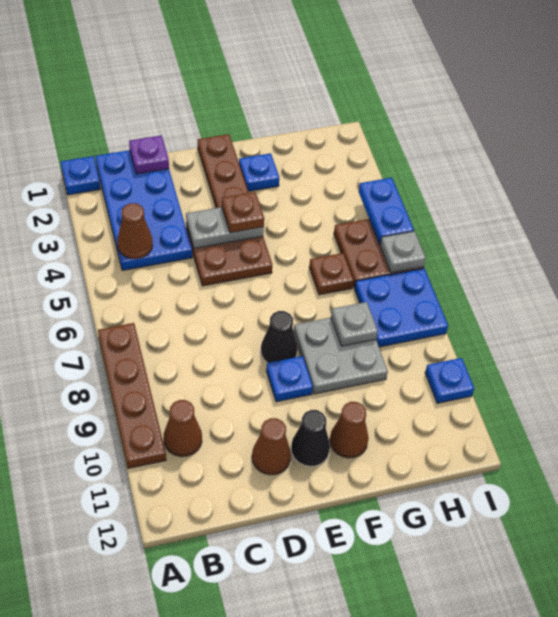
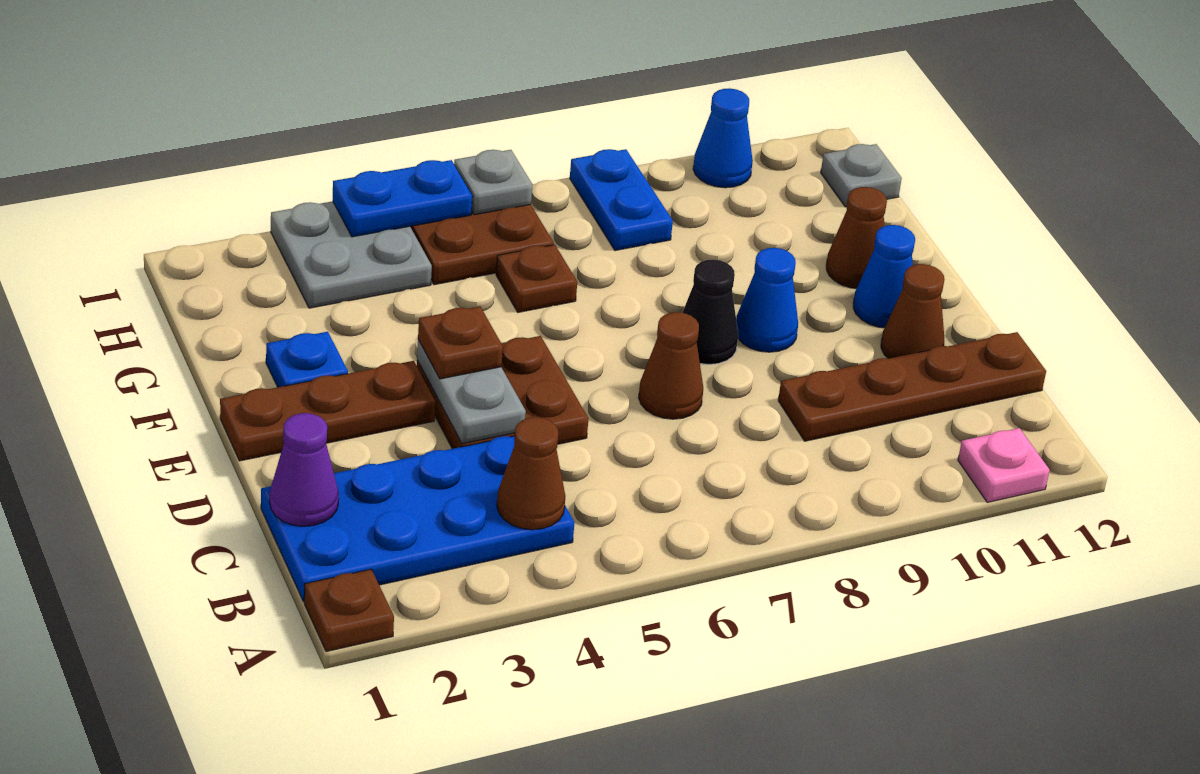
blue 1x1 plate [61,156,100,195] -> brown 1x1 plate [304,569,394,652]
brown 1x4 plate [98,323,166,469] -> brown 1x4 plate moved to [778,332,1046,441]
none -> pink 1x1 plate [958,428,1050,502]
brown 1x1 cone [164,400,202,457] -> brown 1x1 cone moved to [639,312,703,419]
purple 1x1 plate [129,135,169,174] -> purple 1x1 cone [270,413,339,526]
blue 1x1 plate [266,356,313,402] -> blue 1x1 cone [736,248,798,352]
black 1x1 cone [291,410,330,466] -> blue 1x1 cone [853,225,915,328]
grey 2x2 plate [294,318,388,394] -> grey 2x2 plate moved to [271,201,432,308]
grey 1x1 plate [331,302,378,346] -> grey 1x1 plate moved to [821,144,902,207]
blue 2x2 plate [355,268,448,347] -> blue 1x2 plate [570,149,673,251]
blue 1x1 plate [425,358,474,403] -> blue 1x1 cone [693,88,753,188]

